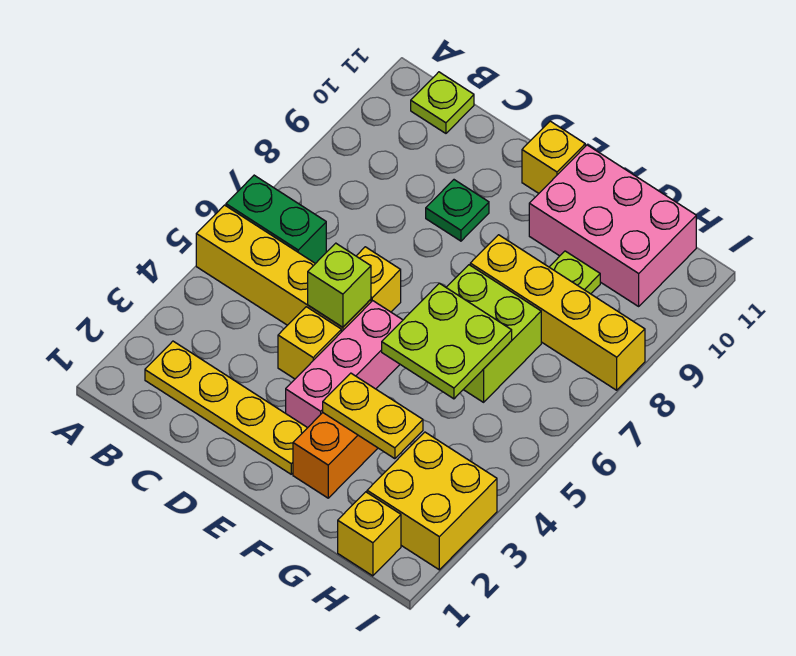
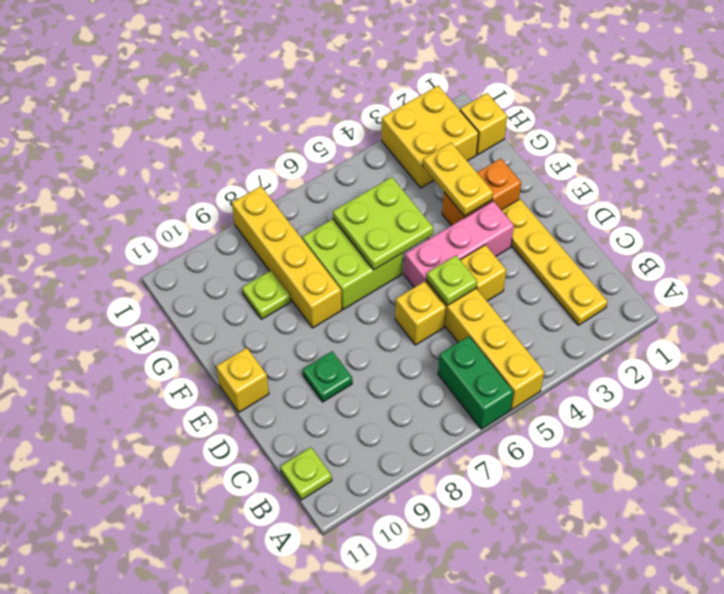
lime 1x1 brick [308,243,371,327] -> lime 1x1 plate [427,256,477,306]
pink 2x3 brick [529,145,696,306] -> none

